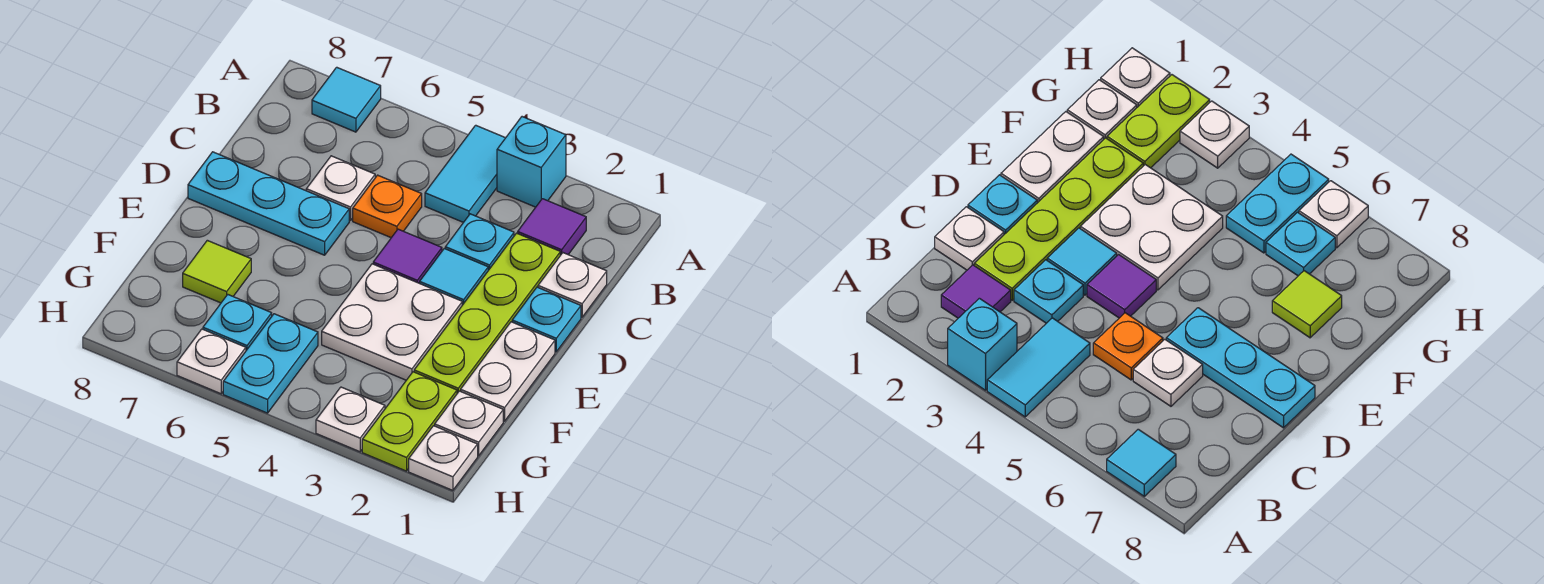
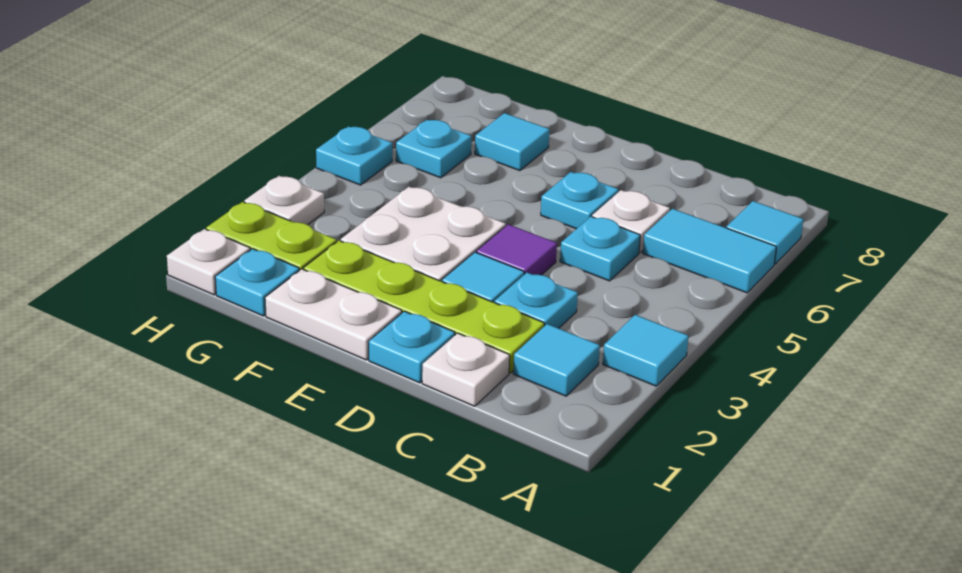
cyan 1x1 brick [497,117,566,207] -> cyan 1x1 tile [603,315,688,386]
cyan 1x2 tile [425,125,505,222] -> cyan 1x2 tile moved to [643,209,776,293]
purple 1x1 tile [518,199,586,255] -> cyan 1x1 tile [513,324,600,396]
orange 1x1 plate [353,175,422,238] -> cyan 1x1 plate [560,217,640,281]
cyan 1x3 plate [188,152,349,255] -> cyan 1x1 plate [541,172,618,229]
lime 1x1 tile [183,240,251,303] -> cyan 1x1 tile [475,113,549,171]
white 1x1 plate [435,391,503,456] -> cyan 1x1 plate [215,249,299,316]
cyan 1x2 plate [223,314,318,413] -> cyan 1x1 plate [316,126,392,185]
white 1x1 plate [177,329,246,394] -> none

